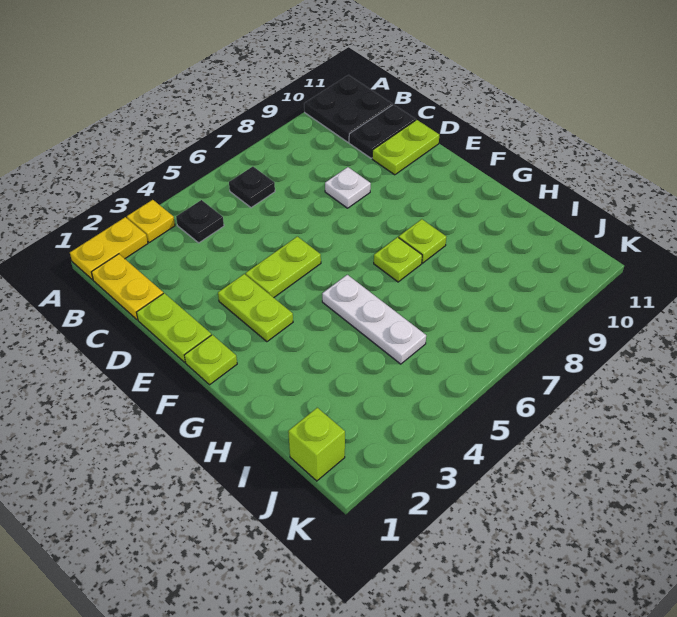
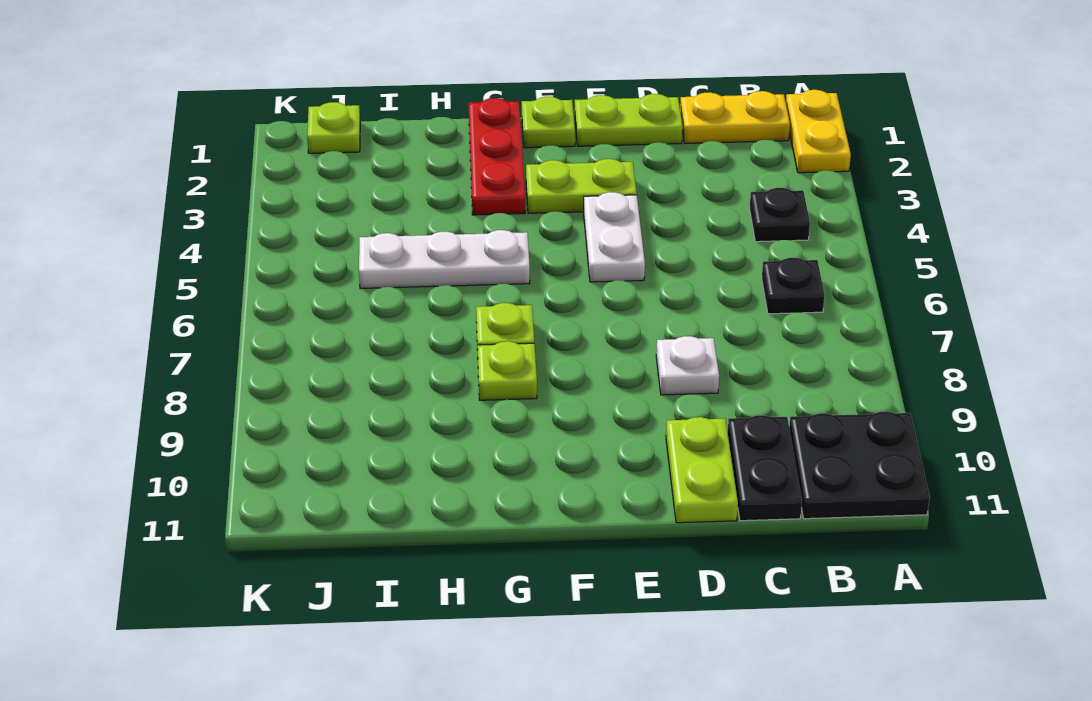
yellow 1x1 plate [127,200,175,243] -> none
lime 1x2 plate [246,236,321,298] -> white 1x2 plate [584,192,645,282]
none -> red 1x3 plate [469,98,525,215]
lime 1x1 brick [288,408,345,481] -> lime 1x1 plate [307,102,360,153]

